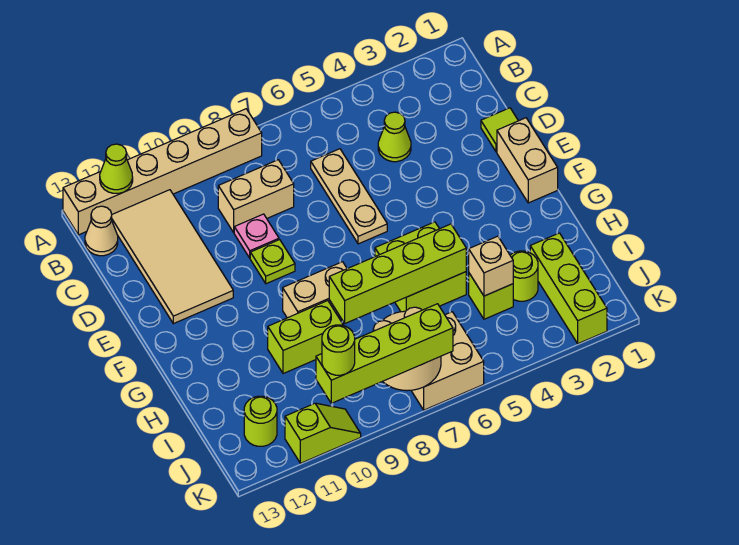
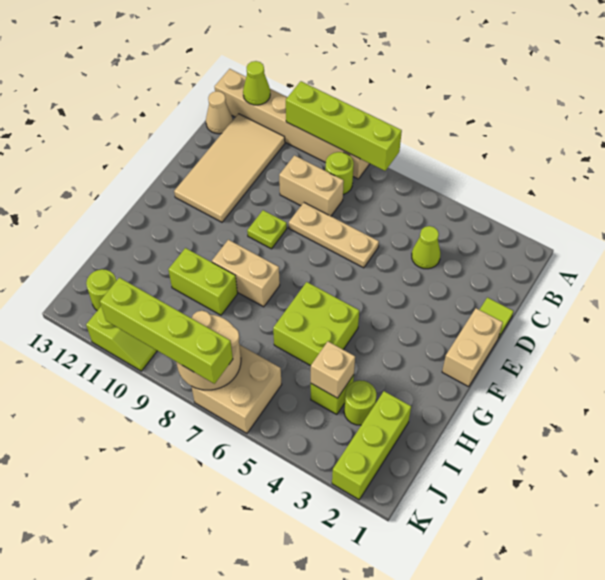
tan 1x3 plate [311,149,387,244] -> tan 1x3 plate turned to [289,203,379,268]
pink 1x1 plate [234,214,279,258] -> none
lime 1x4 brick [329,224,466,323] -> lime 1x4 brick moved to [286,81,402,171]
lime 1x1 round brick [322,325,355,375] -> lime 1x1 round brick moved to [325,152,354,194]

